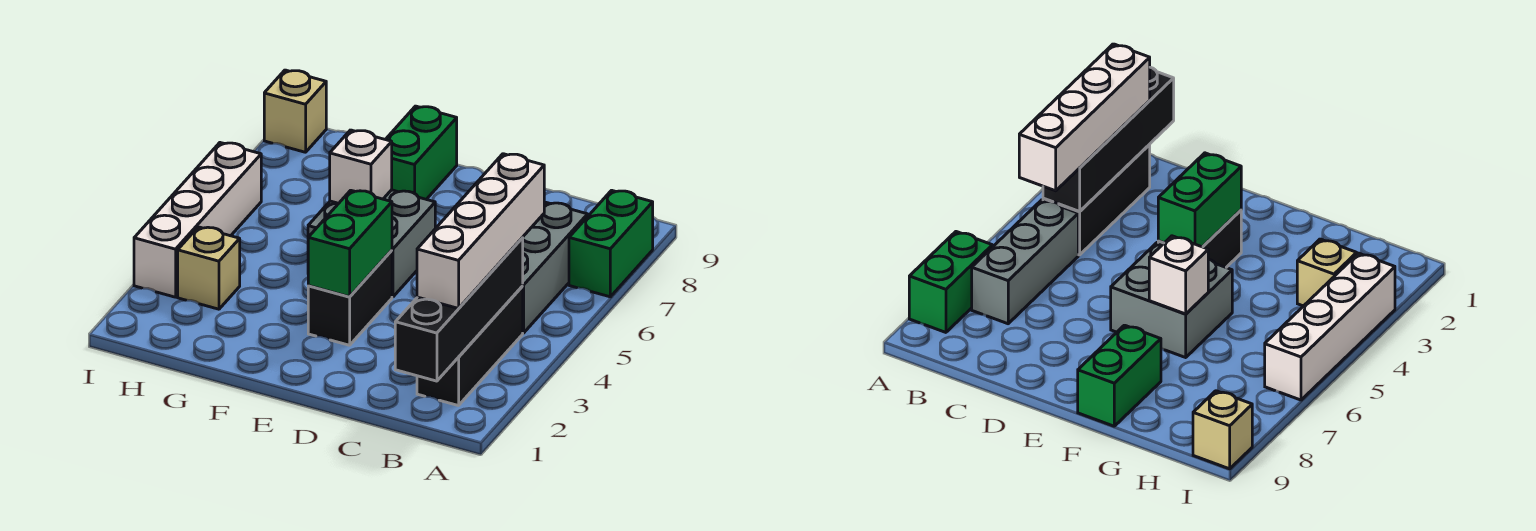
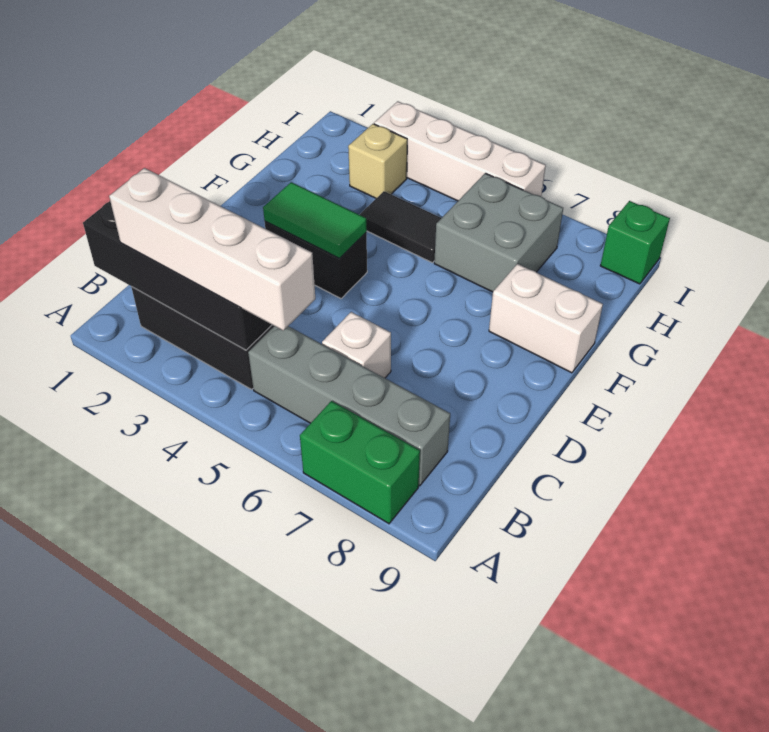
grey 1x3 brick [522,203,588,333] -> grey 1x4 brick [248,326,450,486]
green 1x2 brick [308,190,392,297] -> green 1x2 tile [263,182,367,258]
grey 2x2 brick [308,190,435,297] -> grey 2x2 brick moved to [434,173,563,292]
white 1x1 brick [330,130,392,203] -> white 1x1 brick moved to [322,312,391,378]
green 1x2 brick [385,106,457,199] -> white 1x2 brick [489,264,603,373]
none -> black 1x2 tile [360,191,441,263]
tan 1x1 brick [264,70,326,152] -> green 1x1 brick [600,201,670,284]

